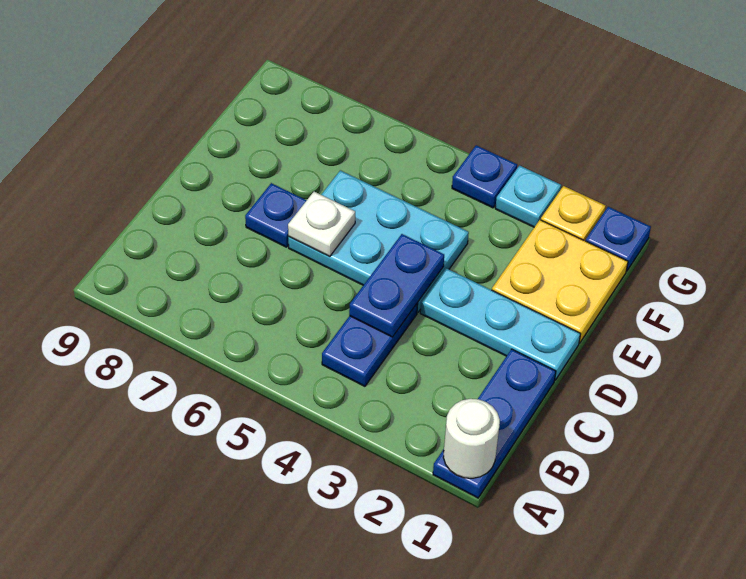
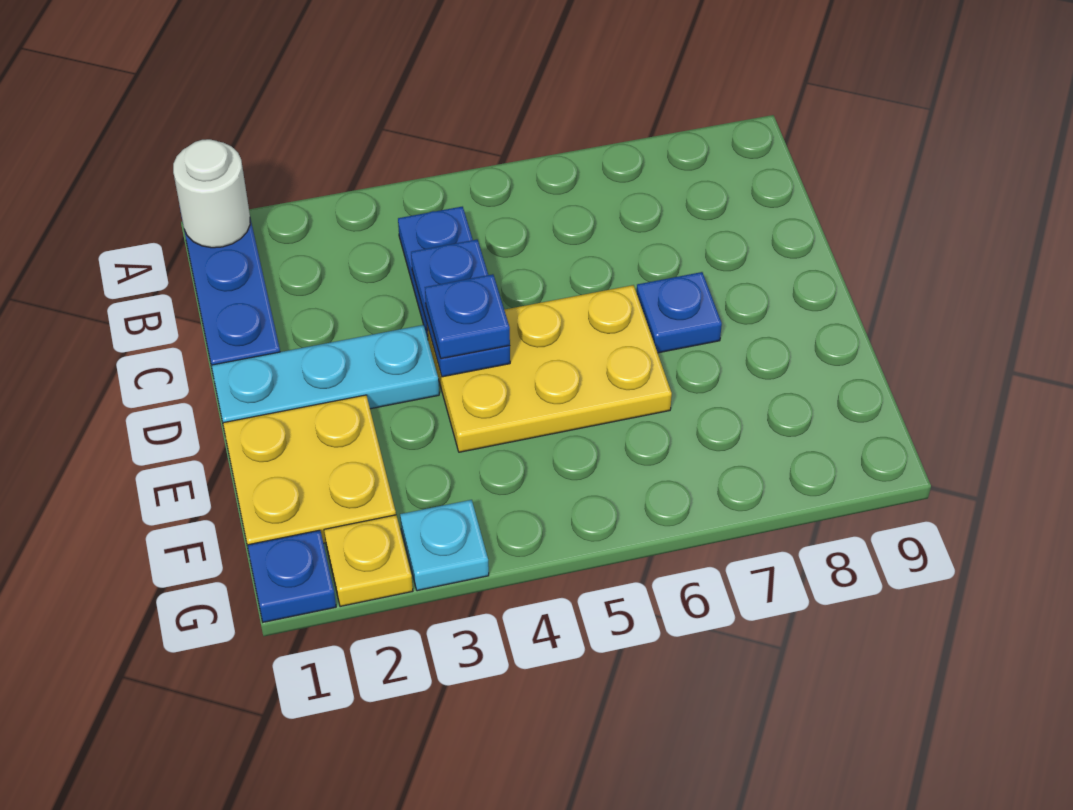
cyan 2x3 plate [288,170,469,312] -> yellow 2x3 plate [427,285,672,452]
white 1x1 plate [288,192,355,256] -> none
blue 1x1 plate [452,145,517,208] -> blue 1x1 plate moved to [425,274,510,359]

